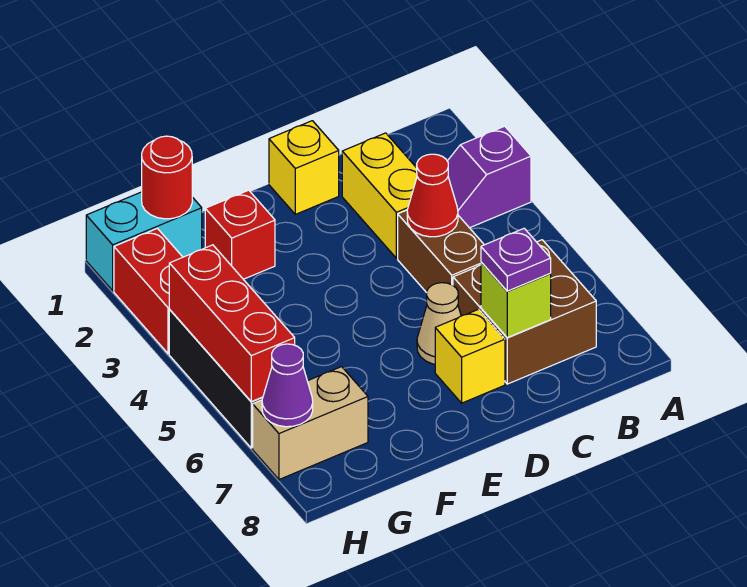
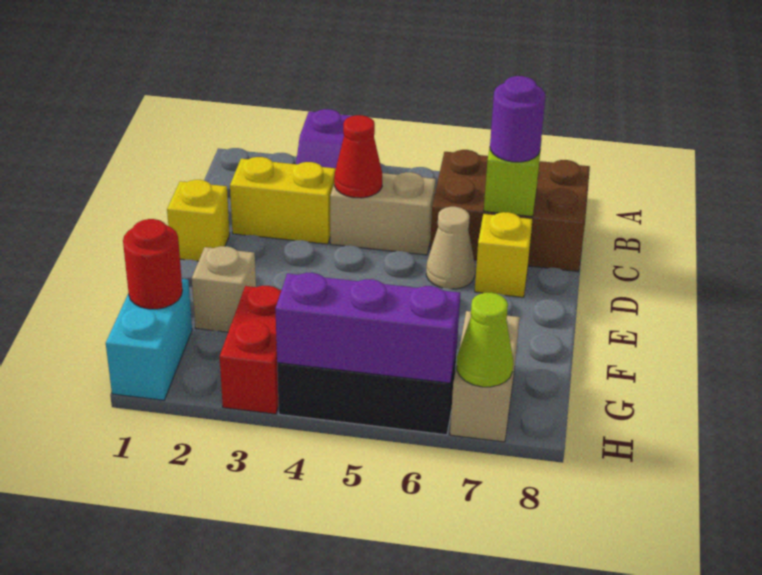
brown 2x2 brick [453,240,596,384] -> brown 2x3 brick [430,150,590,272]
brown 1x2 brick [398,210,484,293] -> tan 1x2 brick [330,172,436,255]
purple 1x1 plate [481,228,551,291] -> purple 1x1 round brick [490,76,545,162]
red 1x1 brick [205,190,275,279] -> tan 1x1 brick [192,246,256,332]
red 1x2 brick [114,228,182,354] -> red 1x2 brick turned to [220,286,281,414]
red 1x3 brick [169,245,295,402] -> purple 1x3 brick [275,273,460,383]
purple 1x1 cone [262,344,313,427] -> lime 1x1 cone [457,293,513,387]

